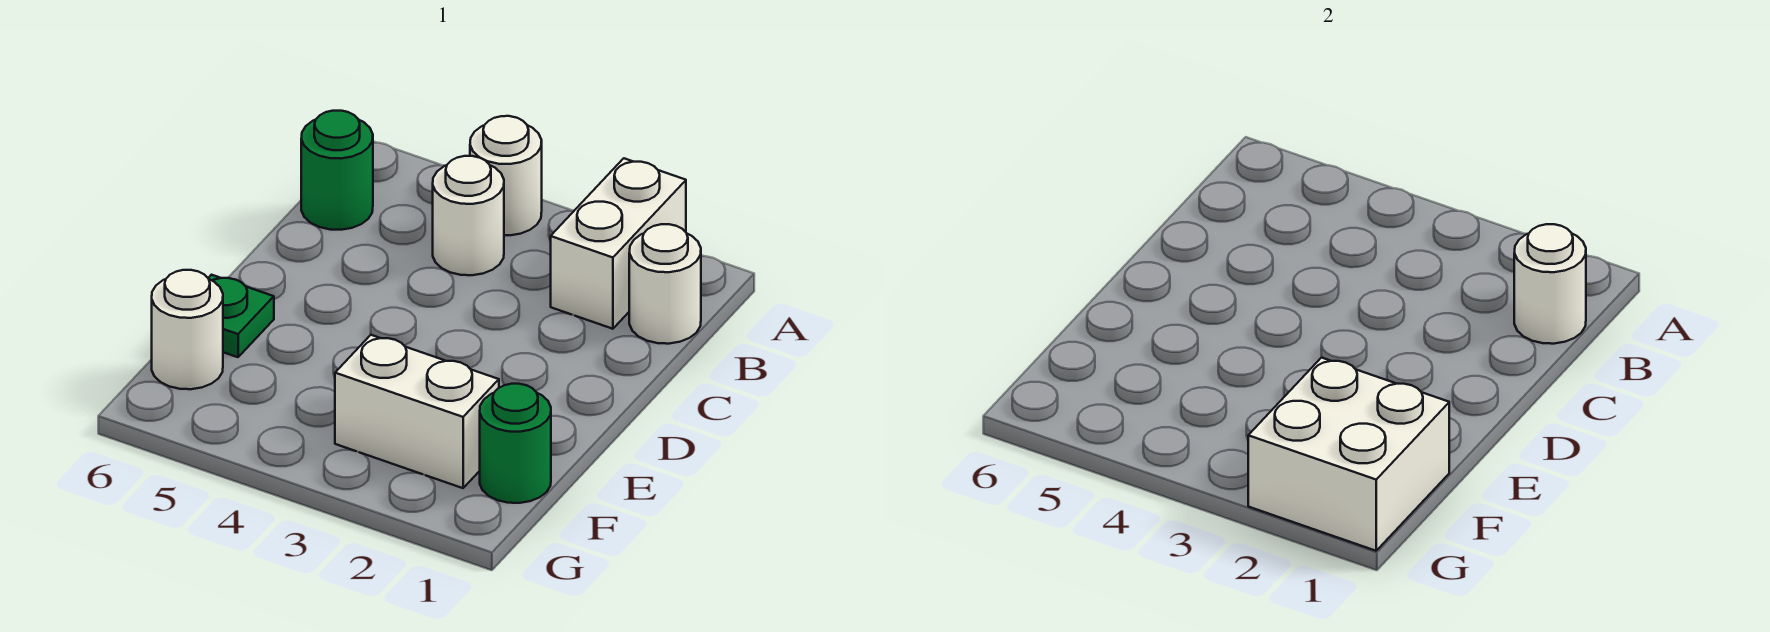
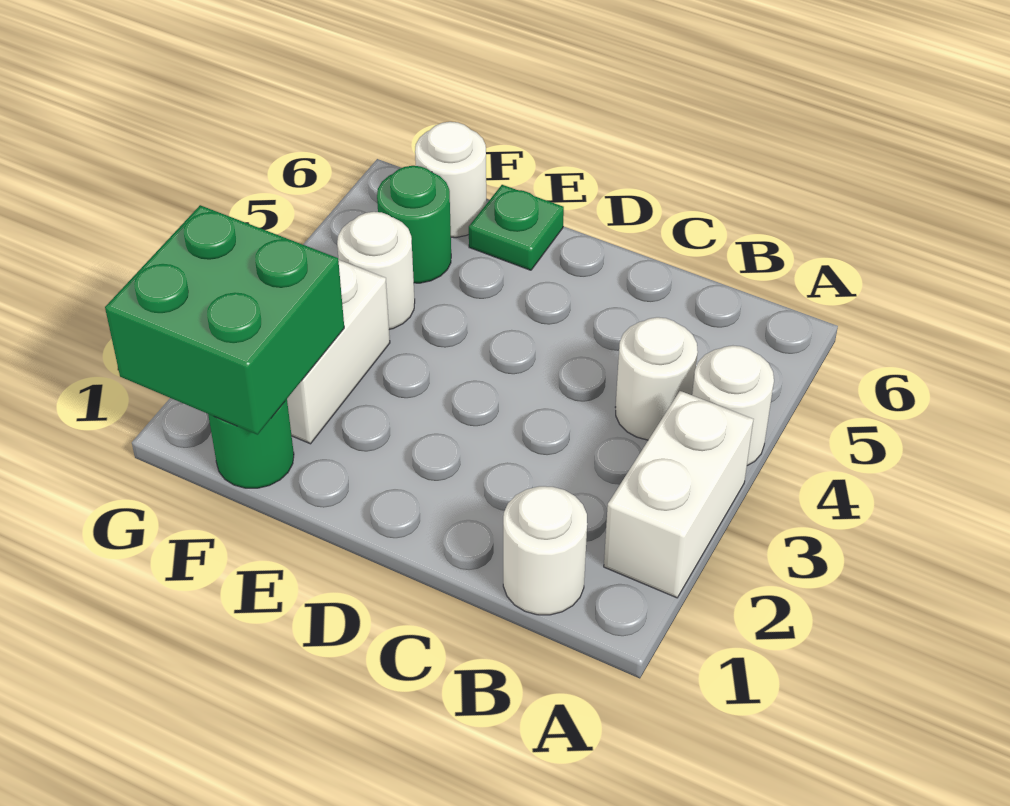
white 1x2 brick [551,158,686,329] -> white 1x2 brick turned to [604,391,753,598]
white 1x1 round brick [1514,224,1586,344] -> white 1x1 round brick moved to [337,212,415,329]
green 1x1 round brick [301,111,373,230] -> green 1x1 round brick moved to [377,166,451,283]
white 2x2 brick [1248,358,1449,551] -> green 2x2 brick [105,205,344,435]

